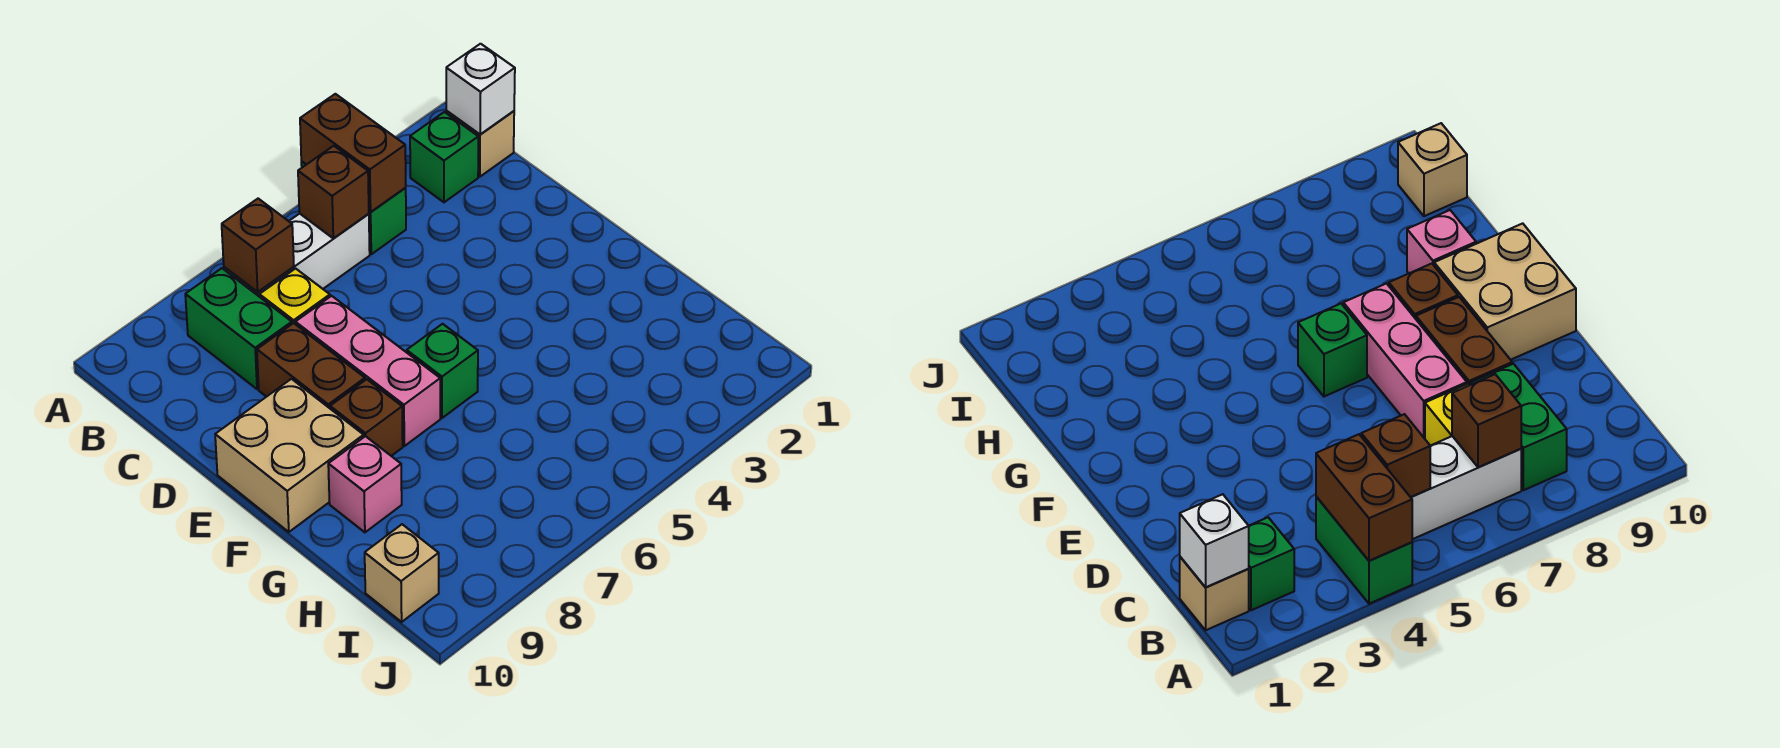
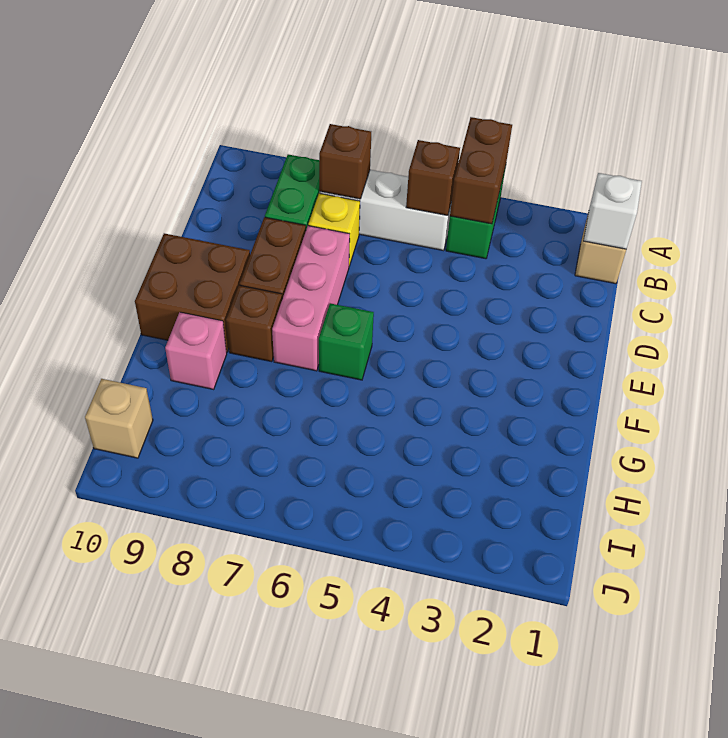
green 1x1 brick [410,112,478,202] -> none
tan 2x2 brick [215,379,364,532] -> brown 2x2 brick [135,233,250,352]

